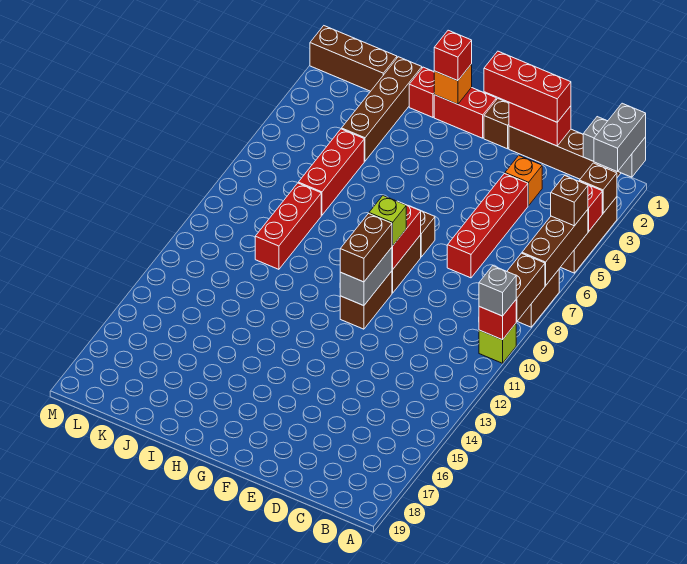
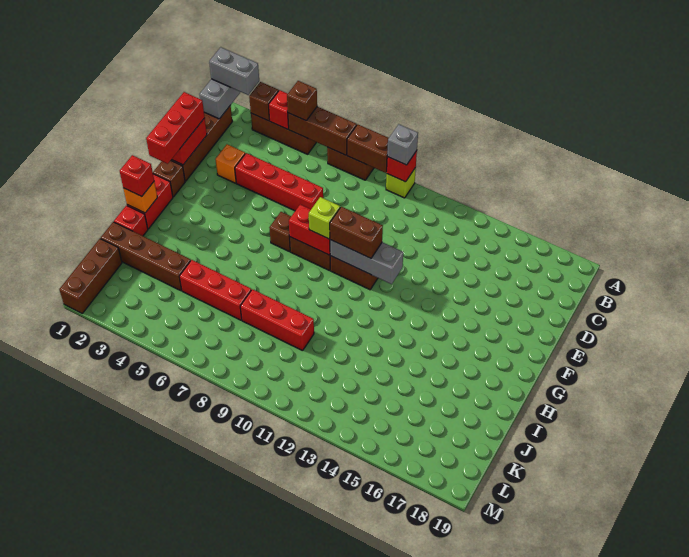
grey 1x2 brick [340,248,392,306] -> grey 1x3 brick [330,240,403,284]

